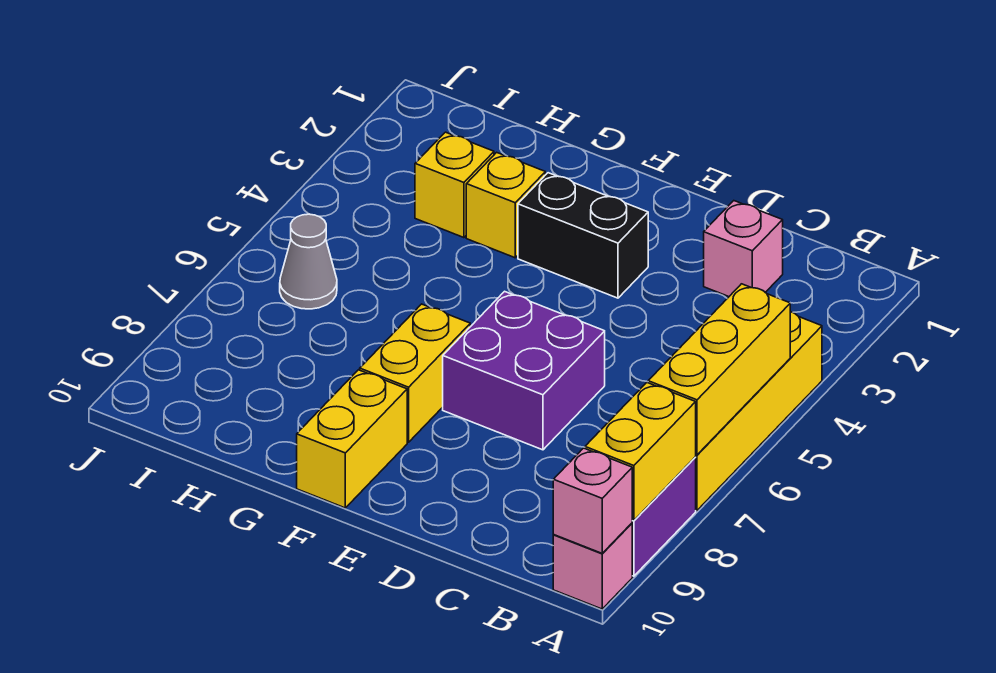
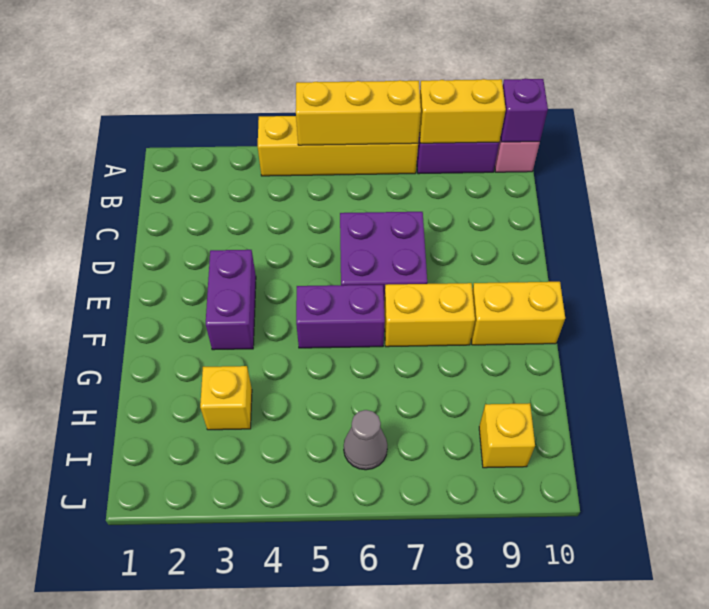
pink 1x1 brick [553,448,632,553] -> purple 1x1 brick [501,78,548,142]
pink 1x1 brick [704,201,783,297] -> none
black 1x2 brick [518,173,648,298] -> purple 1x2 brick [206,250,256,350]
none -> purple 1x2 brick [296,285,385,348]
yellow 1x1 brick [466,152,545,258] -> yellow 1x1 brick moved to [479,403,535,468]

